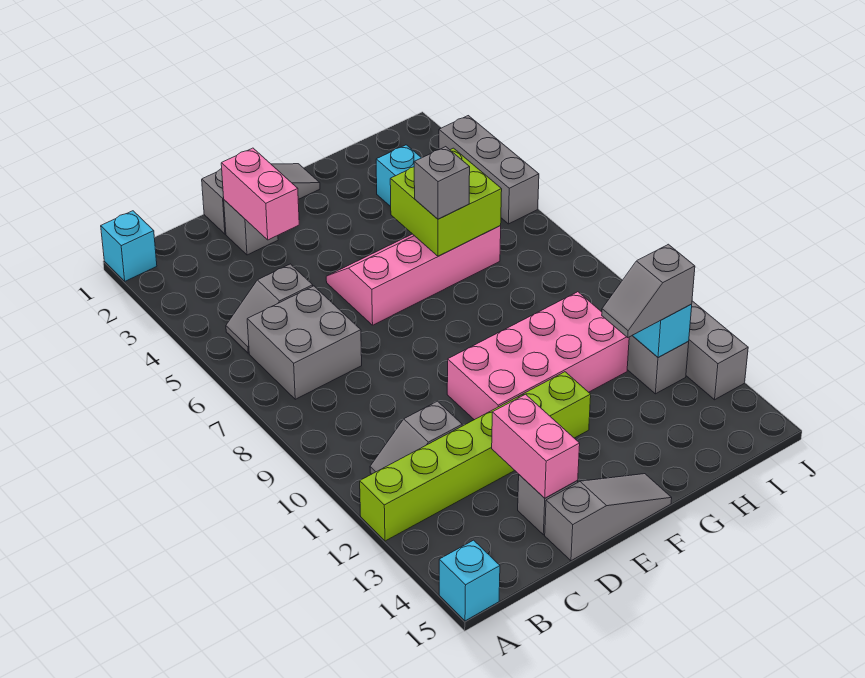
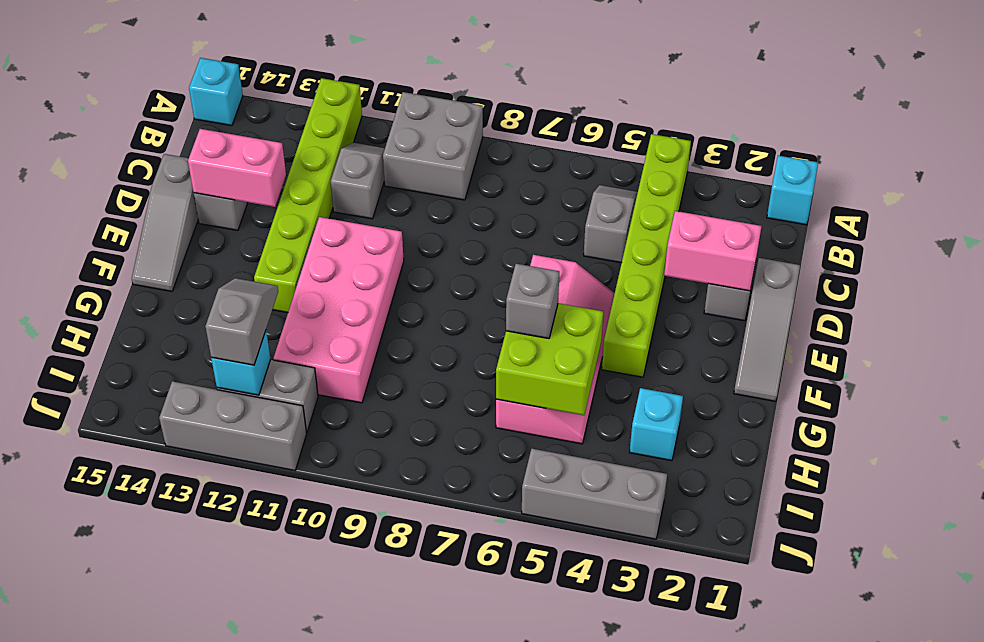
none -> lime 1x6 brick [602,134,691,377]
grey 2x2 brick [247,286,362,399] -> grey 2x2 brick moved to [383,92,483,200]

